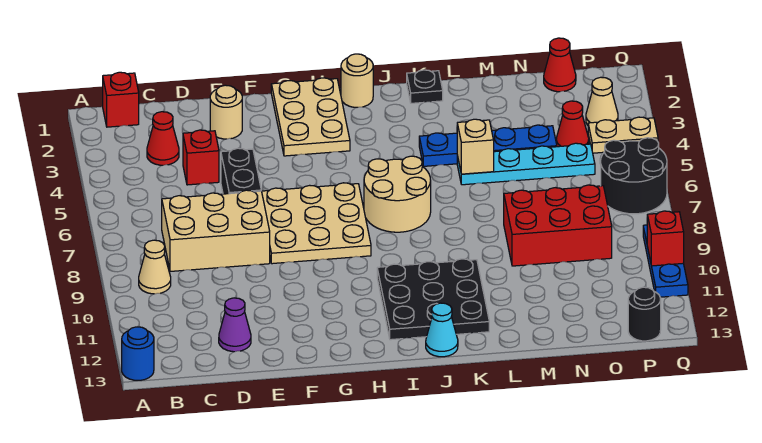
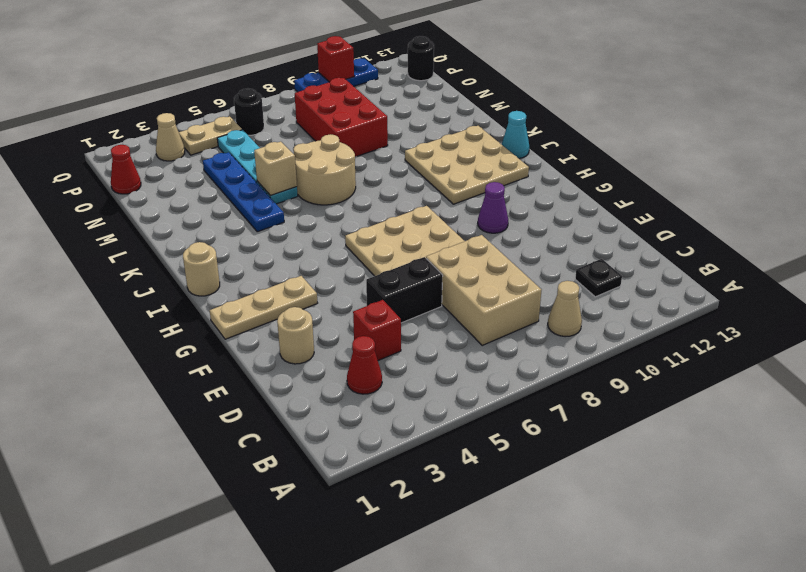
blue 1x1 round brick [122,327,154,380] -> none
red 1x1 brick [103,72,139,127] -> none
purple 1x1 cone [219,298,251,352] -> purple 1x1 cone moved to [478,182,508,233]
tan 2x3 plate [271,78,350,156] -> tan 1x3 plate [210,276,317,339]
tan 2x2 round brick [364,156,431,232] -> tan 2x2 round brick moved to [293,134,356,205]
black 3x3 plate [377,259,489,340] -> tan 3x3 plate [405,126,529,204]
black 1x1 plate [407,70,443,103] -> black 1x1 plate moved to [575,259,622,297]
red 1x1 cone [556,101,589,147] -> none
tan 1x2 plate [588,117,658,153] -> tan 1x2 plate turned to [179,117,242,155]
black 2x2 round brick [601,138,667,214] -> black 1x1 round brick [234,89,264,135]

